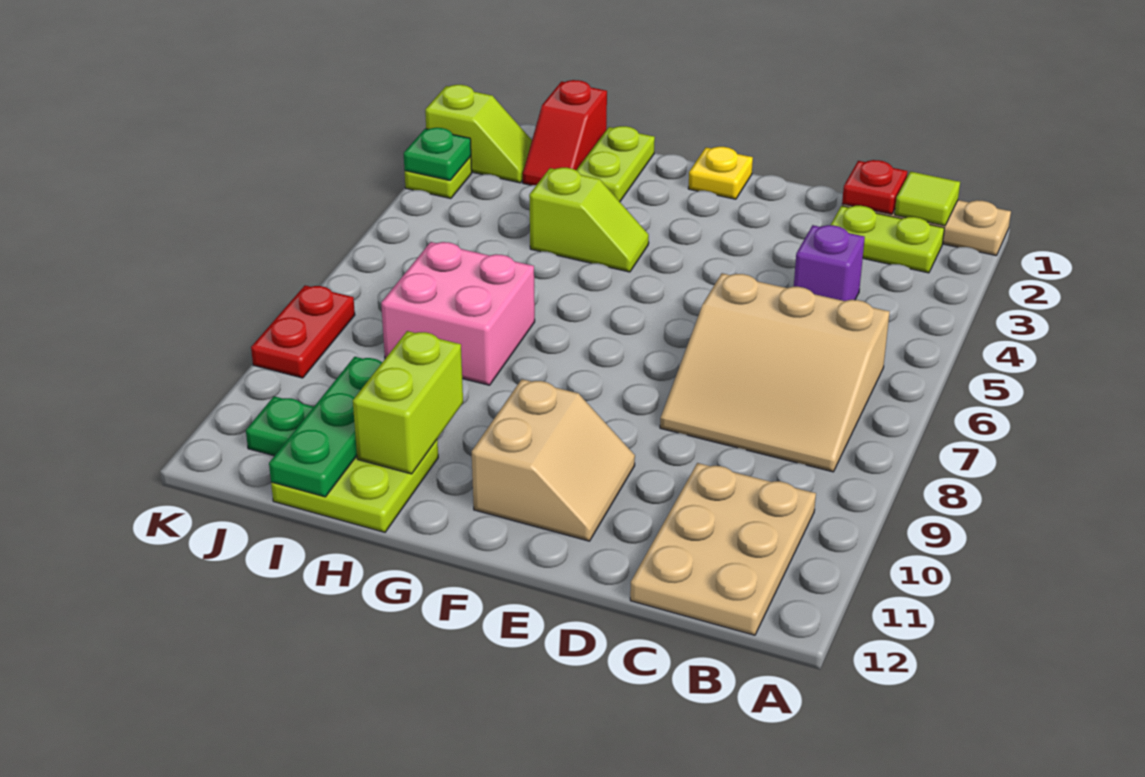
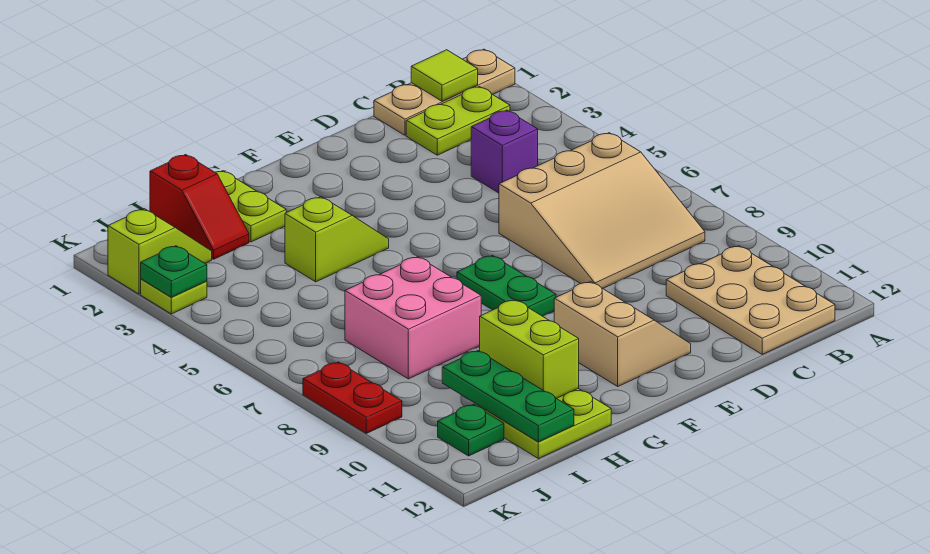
red 1x1 plate [842,160,907,214] -> none
yellow 1x1 plate [688,147,753,199] -> none
none -> green 1x2 plate [457,255,556,316]

